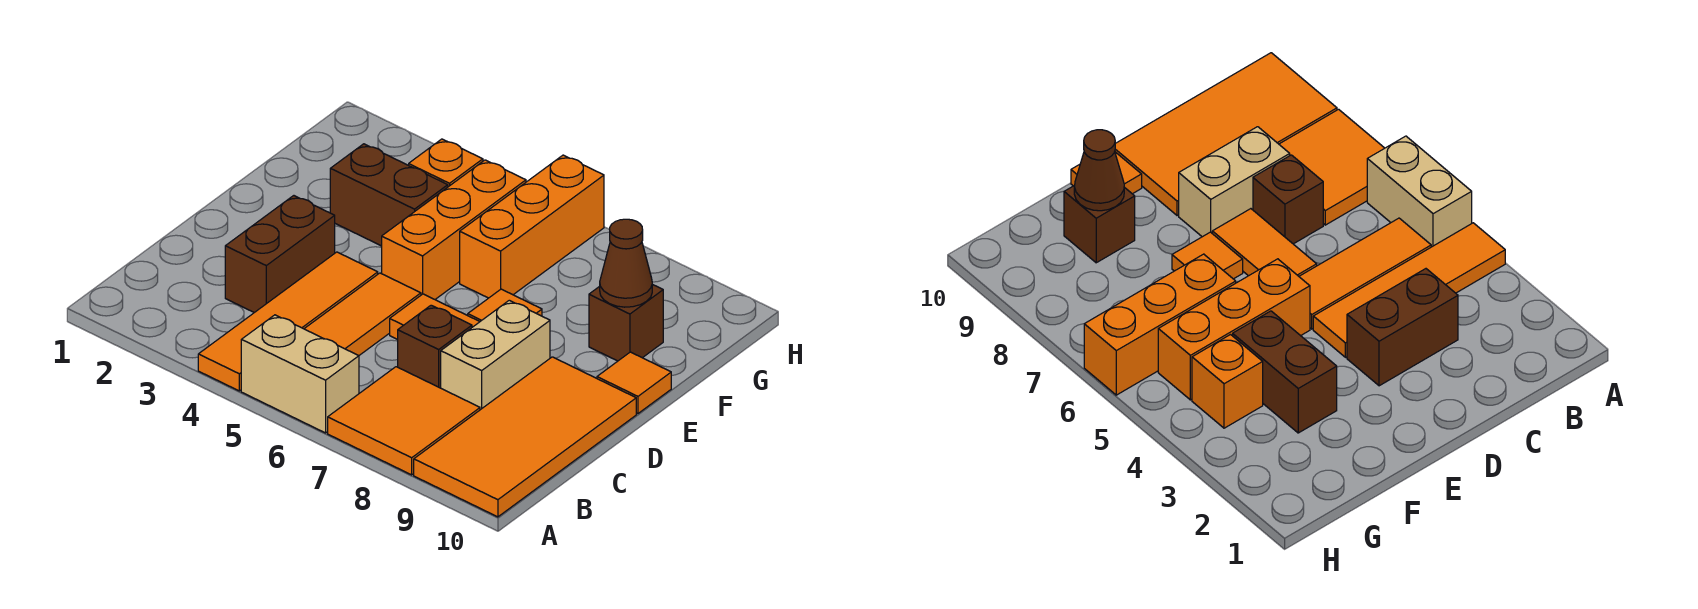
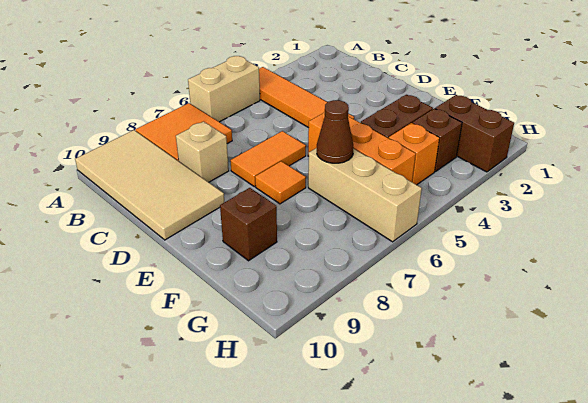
orange 2x4 tile [414,357,636,517] -> tan 2x4 tile [75,130,224,240]
orange 1x3 tile [304,273,421,356] -> none
brown 1x2 brick [225,196,335,313] -> brown 1x2 brick moved to [435,95,514,172]
brown 1x1 brick [398,305,472,388] -> brown 1x1 brick moved to [413,108,462,172]
tan 1x2 brick [441,300,550,410] -> tan 1x1 brick [176,122,229,182]
orange 1x1 tile [597,352,671,414] -> none
orange 1x3 brick [460,155,604,298] -> tan 1x3 brick [308,148,422,242]
brown 1x1 cone [600,219,652,307] -> brown 1x1 cone moved to [317,100,354,163]

